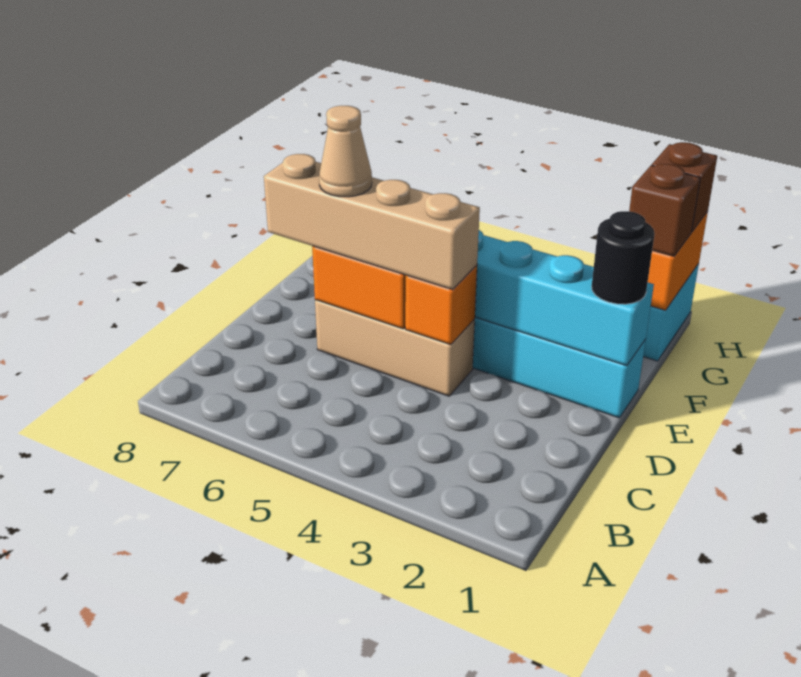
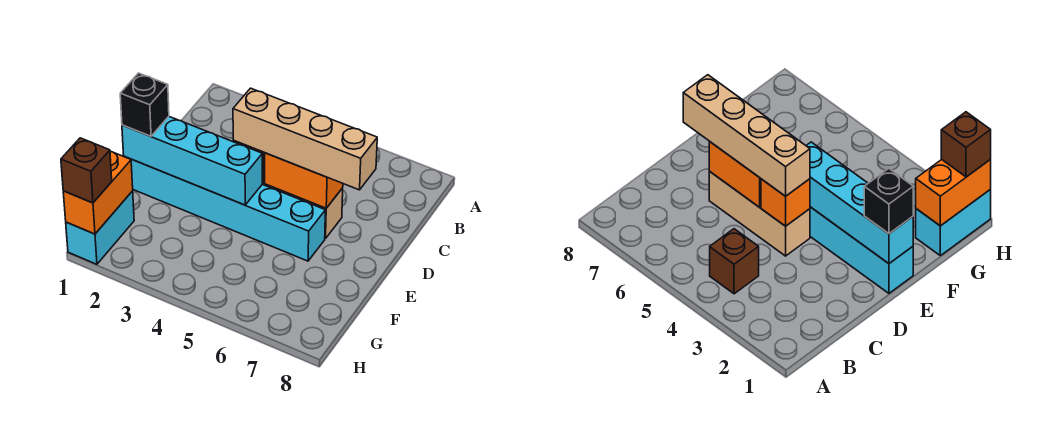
tan 1x1 cone [319,106,372,197] -> none
black 1x1 round brick [592,211,655,304] -> black 1x1 brick [120,73,169,136]
brown 1x1 brick [629,164,700,256] -> brown 1x1 brick moved to [710,229,759,294]

